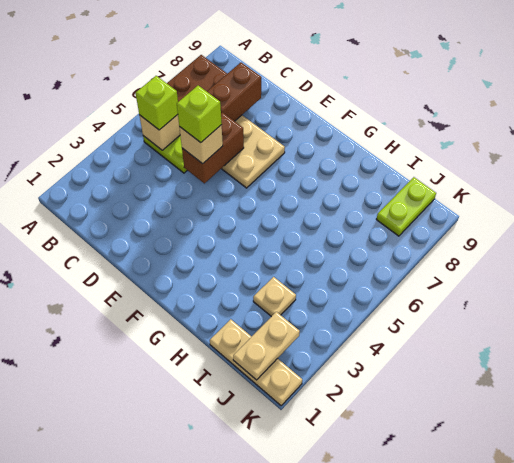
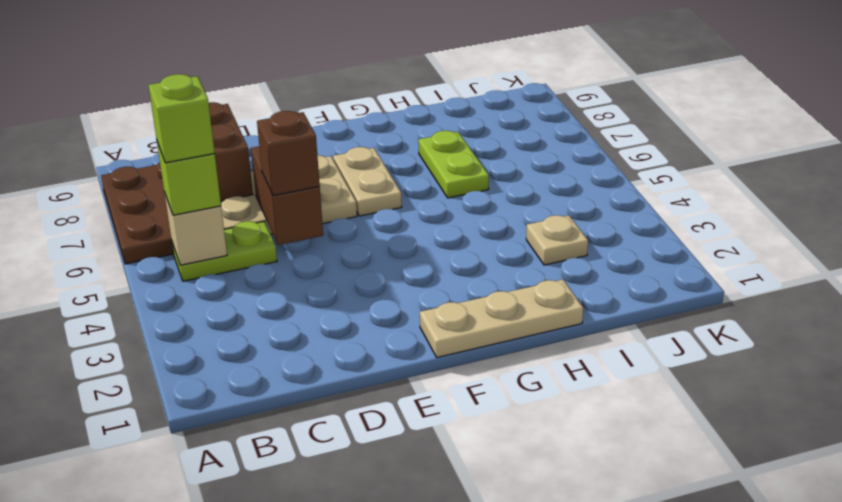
tan 1x1 brick [179,125,223,164] -> brown 1x1 brick [257,111,320,195]
lime 1x1 brick [177,86,222,143] -> lime 1x1 brick moved to [149,74,215,163]
tan 1x3 plate [210,319,302,406] -> tan 1x3 plate moved to [420,280,583,357]
tan 1x2 plate [233,312,300,380] -> tan 1x2 plate moved to [333,147,402,216]
lime 1x2 plate [376,177,436,236] -> lime 1x2 plate moved to [418,131,489,198]

